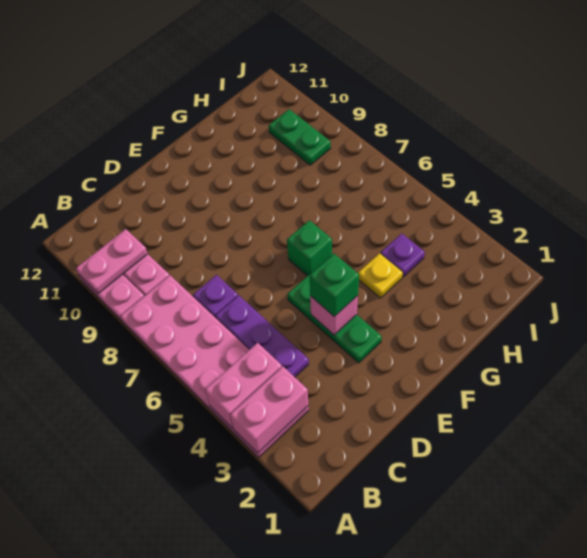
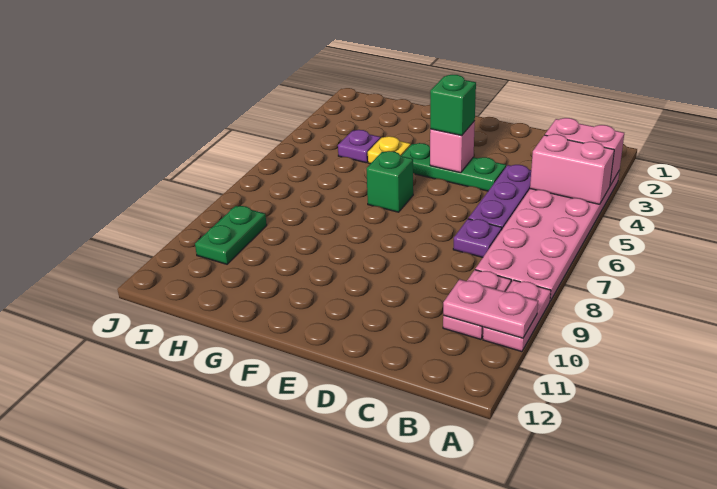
green 1x3 plate [287,274,382,363] -> green 1x3 plate turned to [401,143,506,191]

